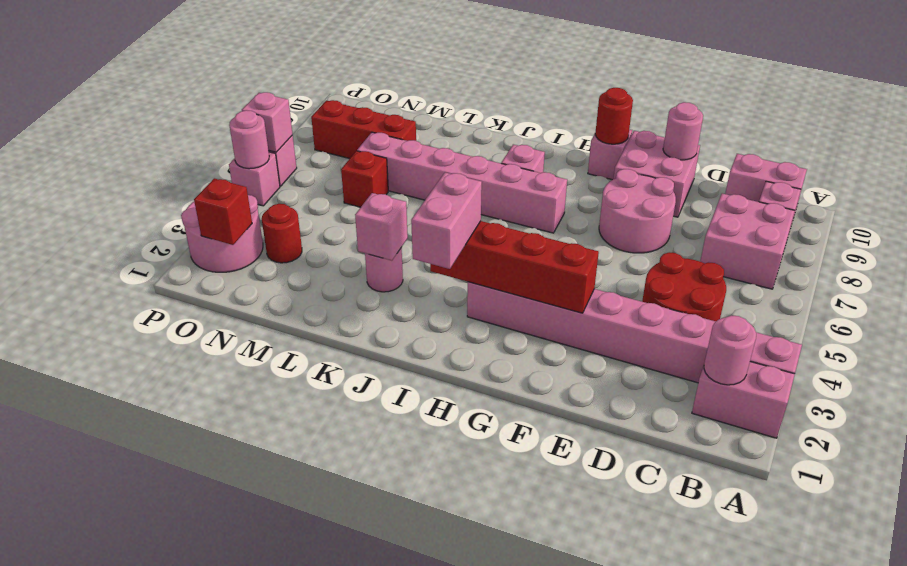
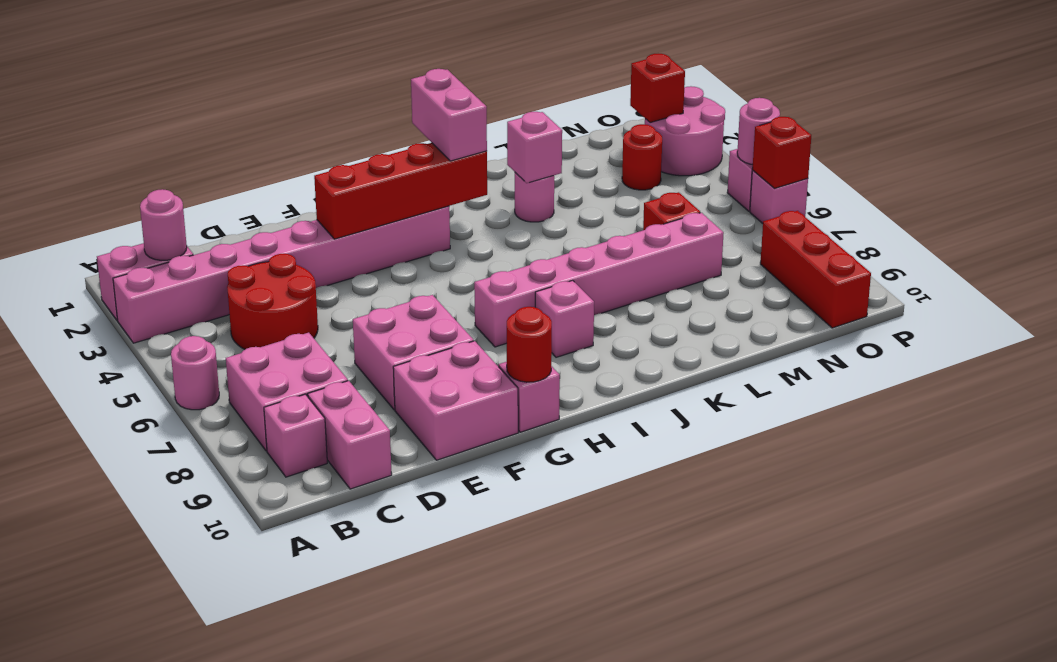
pink 1x2 brick [725,154,807,215] -> pink 1x2 brick turned to [308,381,392,489]
pink 2x2 round brick [599,169,676,253] -> pink 2x2 brick [353,295,474,410]
pink 1x1 round brick [663,102,703,160] -> pink 1x1 round brick moved to [171,336,219,410]
red 1x3 brick [311,100,416,159] -> red 1x3 brick turned to [760,211,871,328]
pink 1x1 brick [242,92,293,152] -> red 1x1 brick [752,117,811,188]

